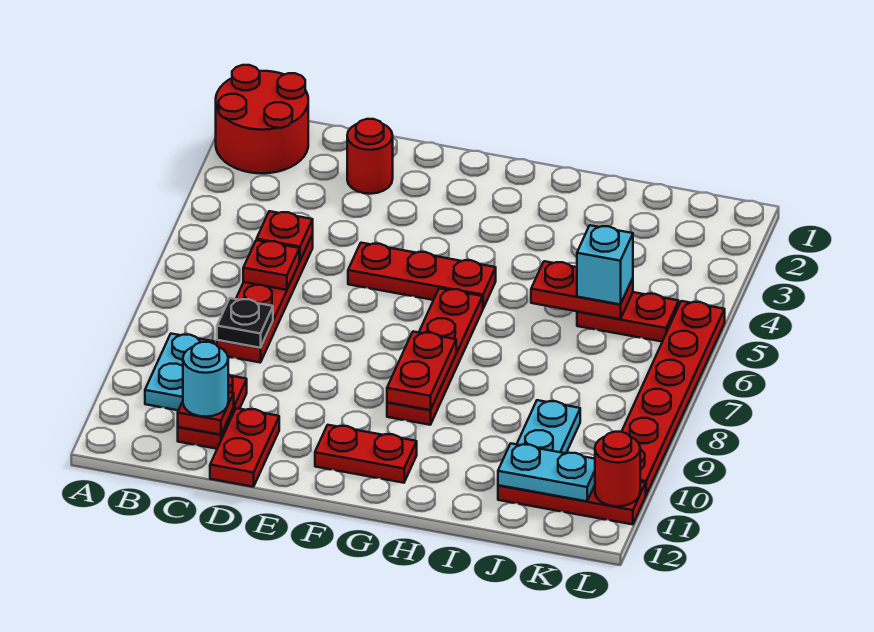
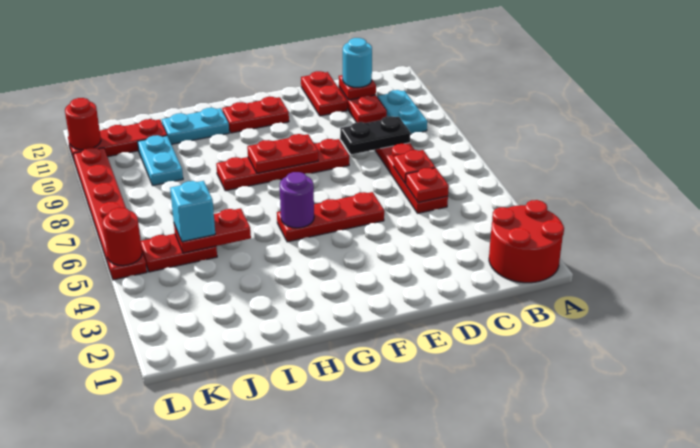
black 1x1 plate [217,298,273,348] -> black 1x2 plate [340,116,410,154]
red 1x1 round brick [347,119,393,194] -> red 1x1 round brick moved to [102,208,142,266]
none -> purple 1x1 round brick [280,172,314,228]
red 1x4 plate [387,288,483,425] -> red 1x4 plate turned to [216,139,349,191]
red 1x2 plate [387,332,456,410] -> red 1x2 plate turned to [247,134,318,173]
cyan 1x2 plate [498,444,595,501] -> cyan 1x2 plate moved to [162,108,229,144]

